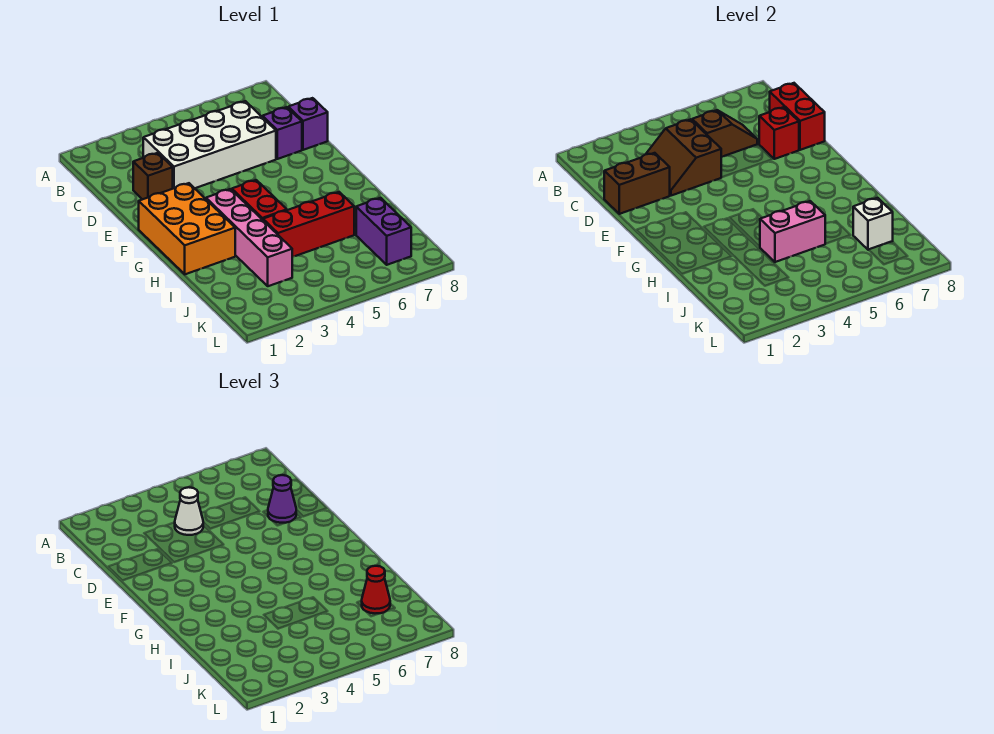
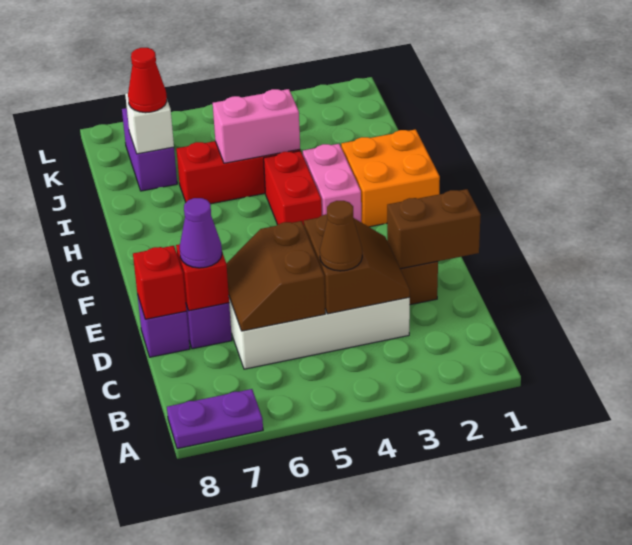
none -> purple 1x2 plate [167,389,263,449]
white 1x1 cone [175,487,203,535] -> brown 1x1 cone [320,201,362,271]
brown 1x2 slope [692,110,757,157] -> brown 2x2 slope [226,221,325,331]
red 1x2 brick [770,83,825,150] -> red 1x1 brick [133,246,186,319]
orange 2x3 brick [139,183,235,274] -> orange 2x2 brick [341,129,440,227]
pink 1x4 brick [206,189,292,286] -> pink 1x2 brick [303,144,361,222]

